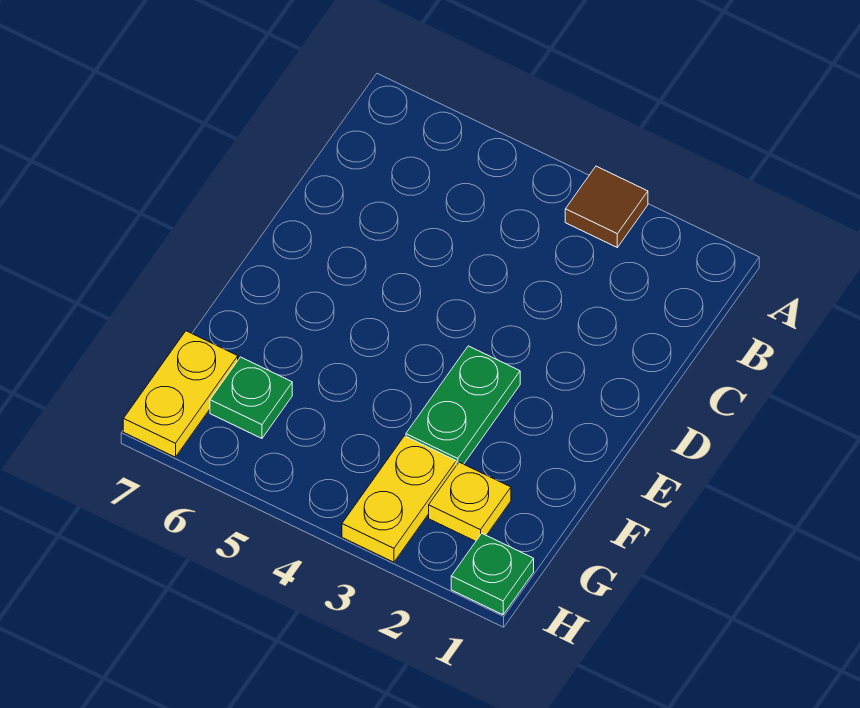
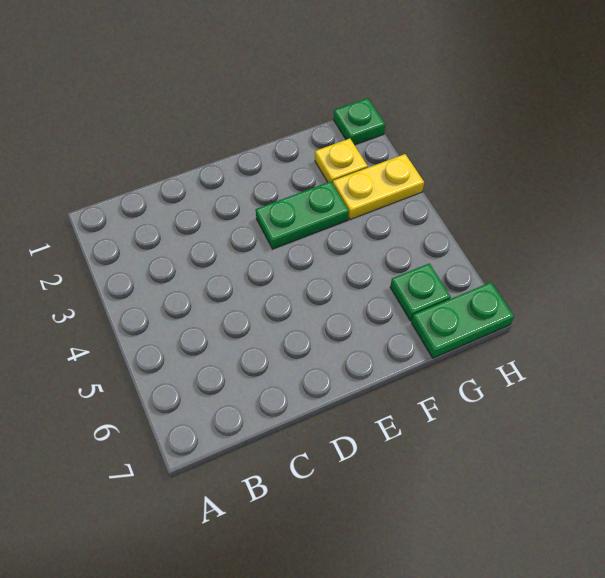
brown 1x1 tile [565,166,648,247] -> none
yellow 1x2 plate [123,331,238,457] -> green 1x2 plate [412,282,514,358]

